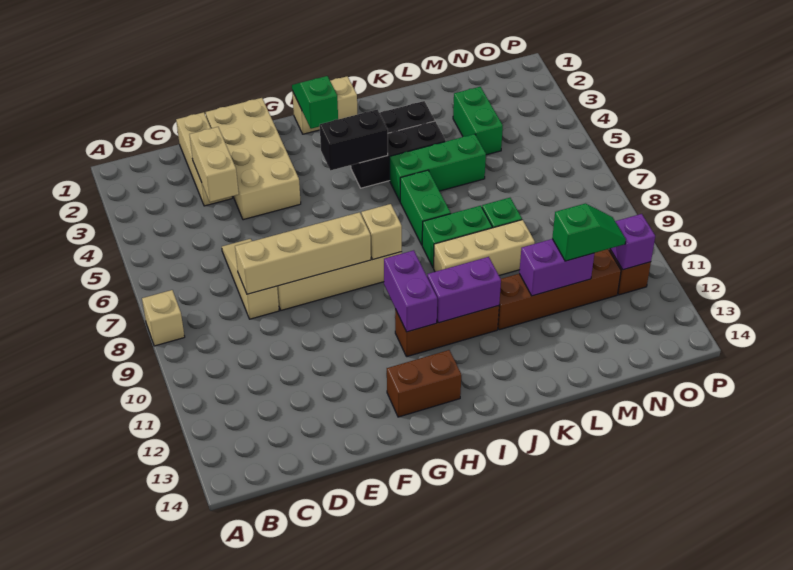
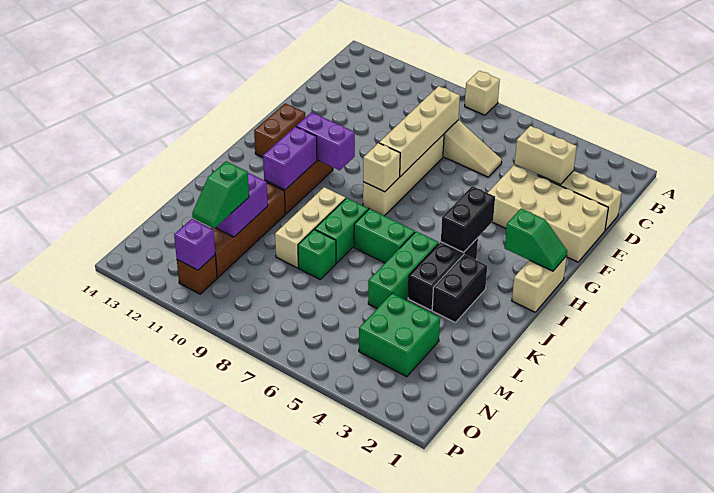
green 1x2 brick [453,87,503,155] -> green 2x2 brick [359,293,440,377]

